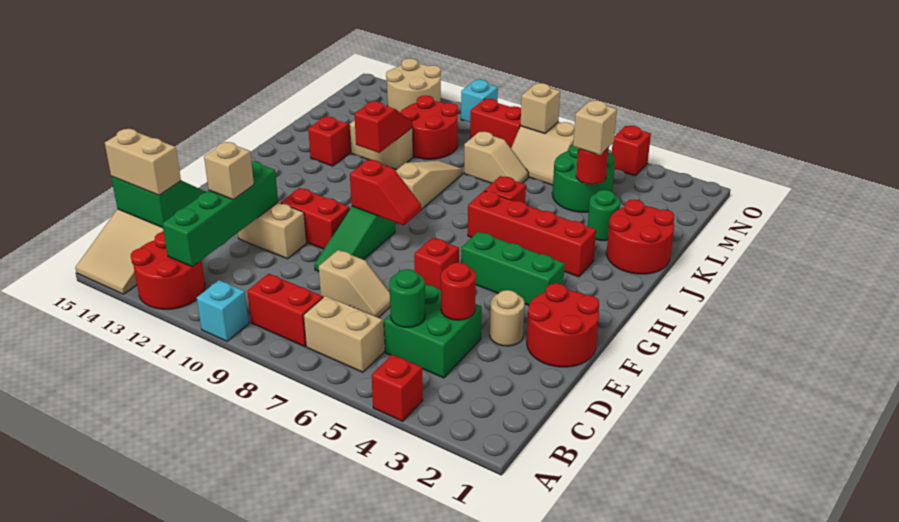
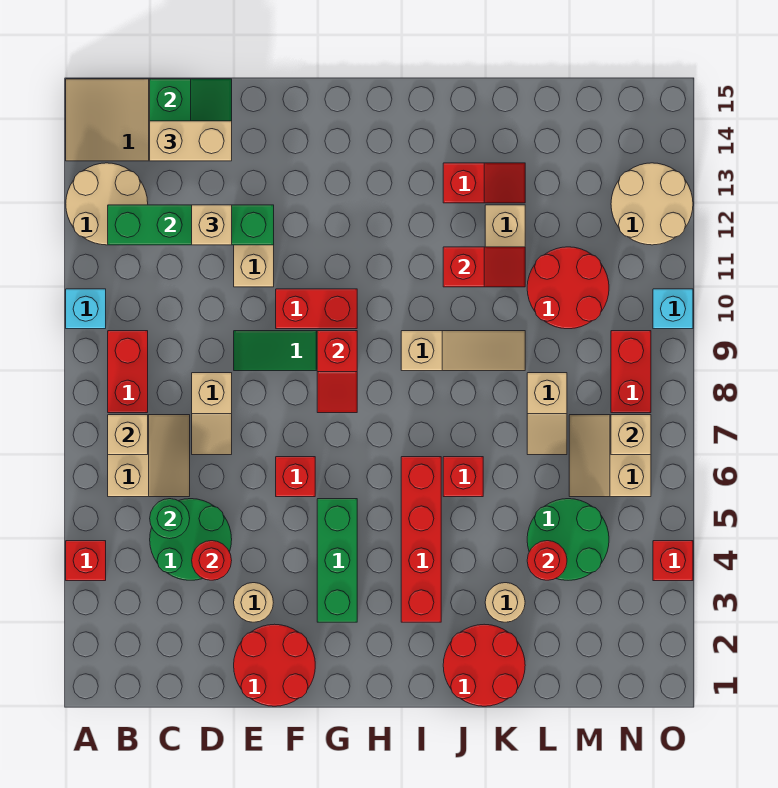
red 2x2 round brick [131,232,205,309] -> tan 2x2 round brick [66,163,148,245]
green 2x2 brick [384,284,482,378] -> green 2x2 round brick [150,499,232,580]
tan 1x2 brick [105,129,181,195] -> tan 1x2 brick turned to [150,121,232,161]
red 1x2 brick [281,188,350,249] -> red 1x2 brick turned to [276,289,357,329]
green 1x1 round brick [588,190,620,241] -> tan 1x1 round brick [485,583,525,622]
tan 1x1 brick [573,100,617,155] -> tan 1x1 brick moved to [108,415,148,455]

